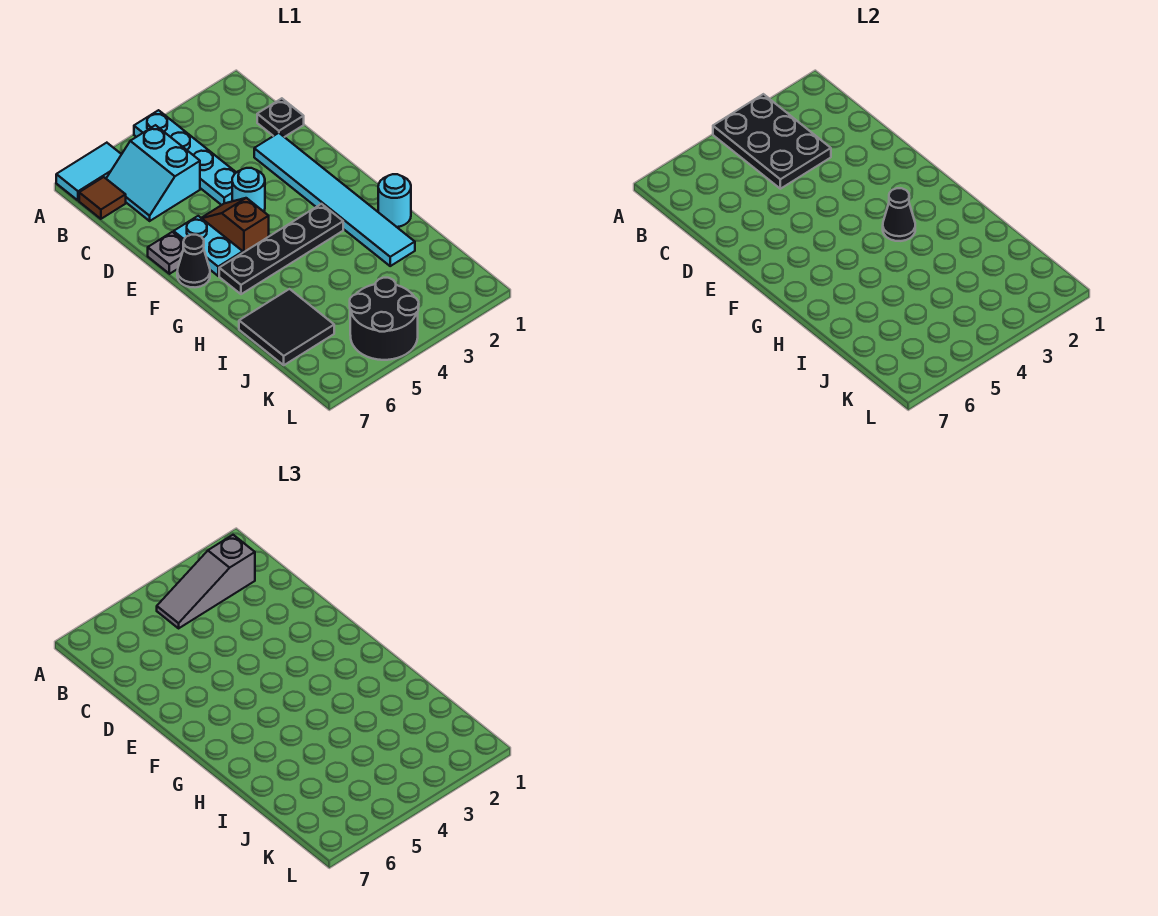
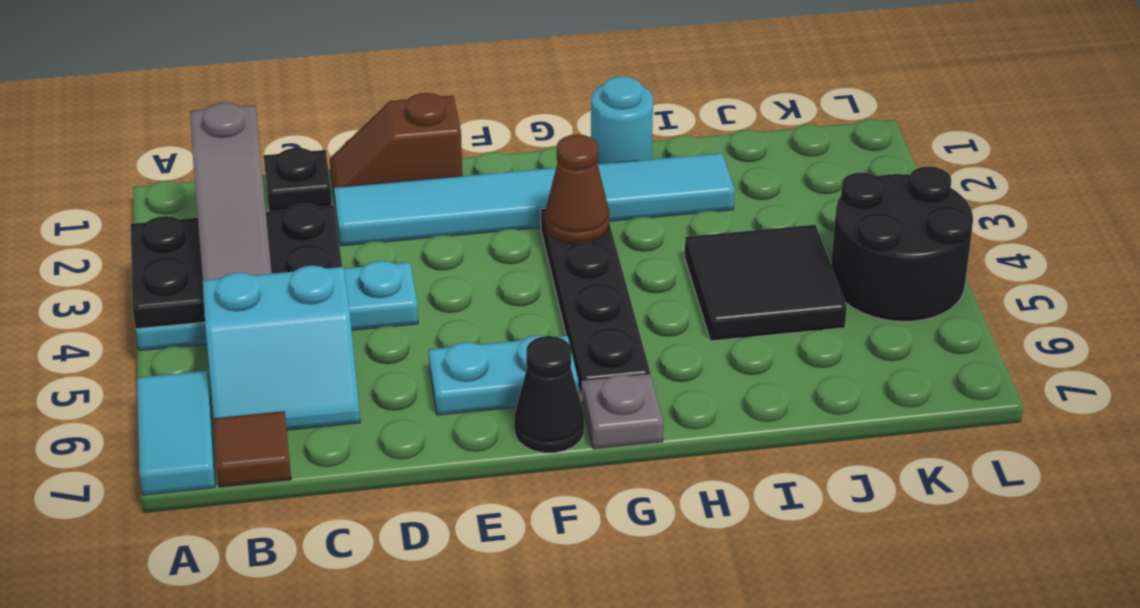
cyan 1x1 round brick [232,168,265,212] -> none
brown 1x2 slope [202,198,269,252] -> brown 1x2 slope moved to [330,93,462,201]
grey 1x1 plate [148,232,184,274] -> grey 1x1 plate moved to [582,374,663,449]
black 1x1 cone [883,188,915,241] -> brown 1x1 cone [545,135,609,244]
black 2x2 tile [239,289,334,365] -> black 2x2 tile moved to [685,225,847,341]

